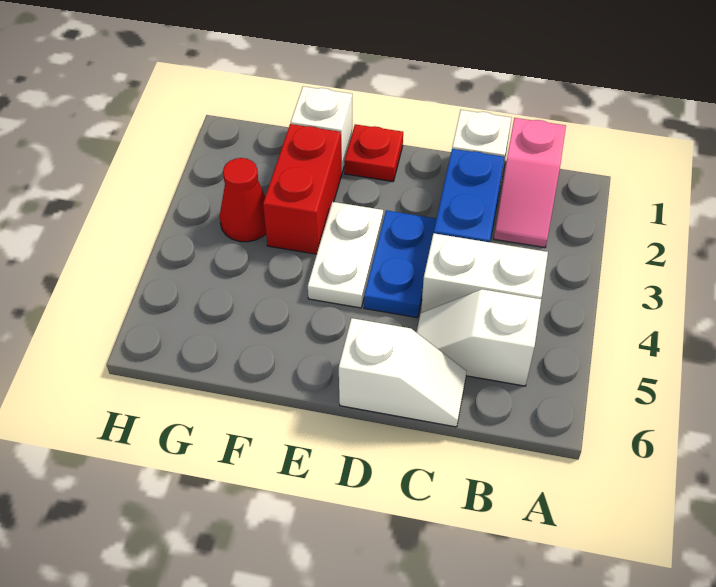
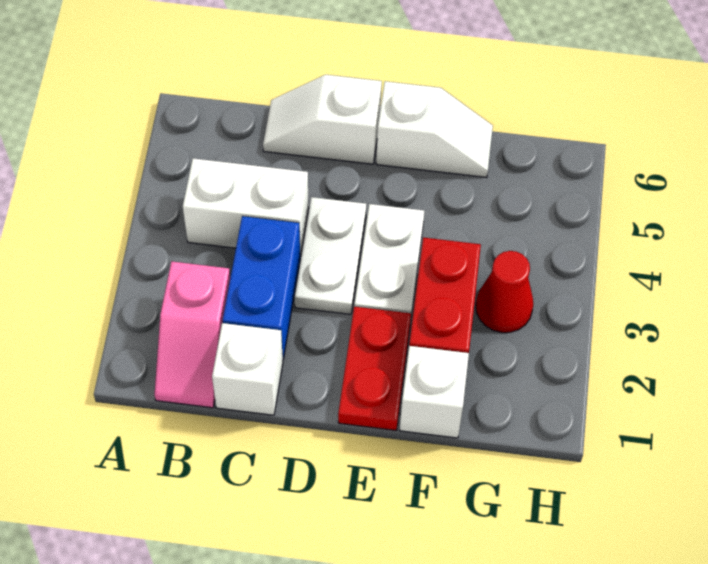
pink 1x2 slope [494,118,566,248] -> pink 1x2 slope turned to [155,261,230,408]
white 1x2 slope [416,289,541,386] -> white 1x2 slope moved to [376,81,493,177]
blue 1x2 plate [364,210,437,318] -> white 1x2 plate [295,197,366,314]
red 1x1 plate [344,124,403,181] -> red 1x2 plate [338,307,411,430]

